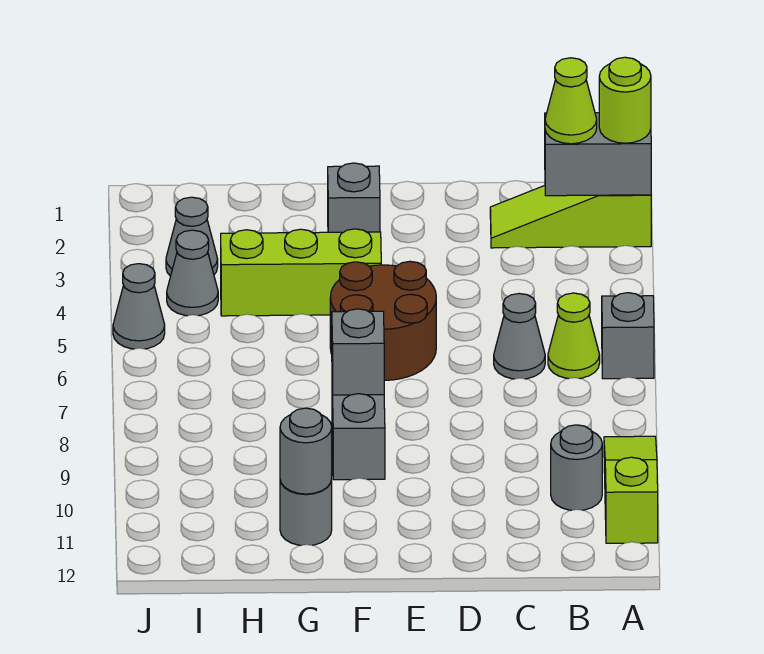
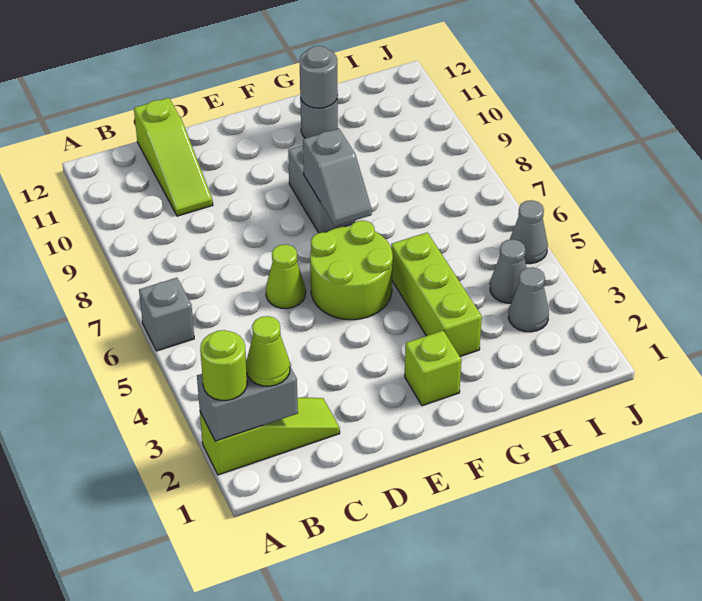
lime 1x3 slope [604,436,658,543] -> lime 1x3 slope moved to [134,98,213,216]
lime 1x1 cone [548,293,600,379] -> lime 1x1 cone moved to [266,245,306,309]
grey 1x1 round brick [551,425,602,510] -> none
grey 1x1 cone [494,294,545,379] -> none
brown 2x2 round brick [330,261,436,380] -> lime 2x2 round brick [310,220,393,320]
grey 1x1 brick [328,163,380,232] -> lime 1x1 brick [405,331,461,406]
lime 1x3 brick [221,229,381,316] -> lime 1x3 brick turned to [391,232,482,356]

